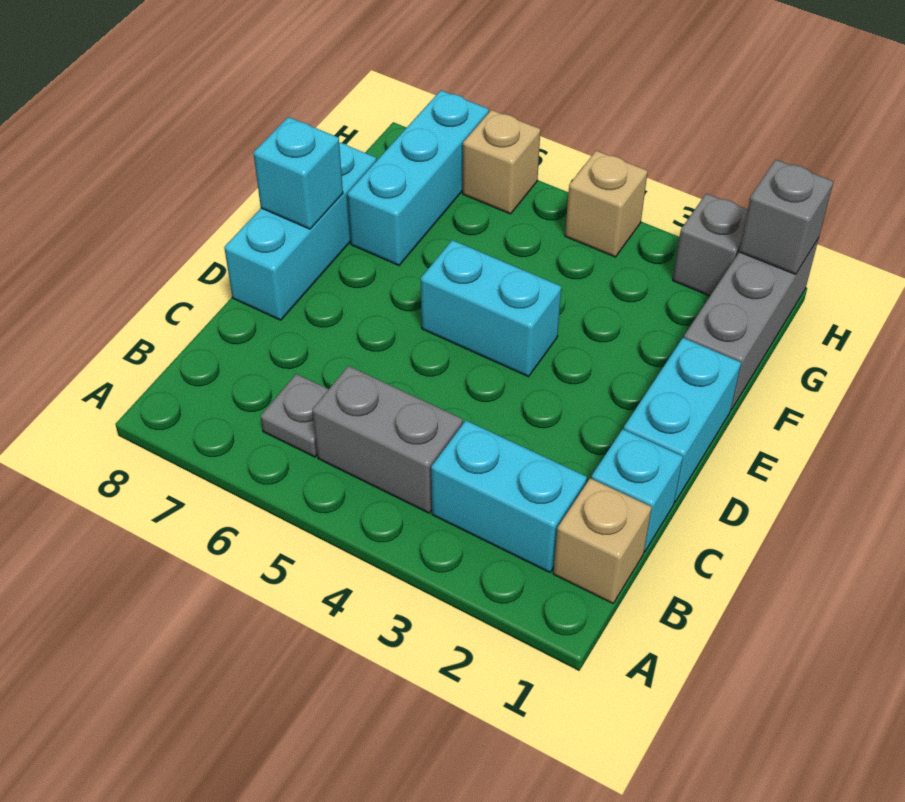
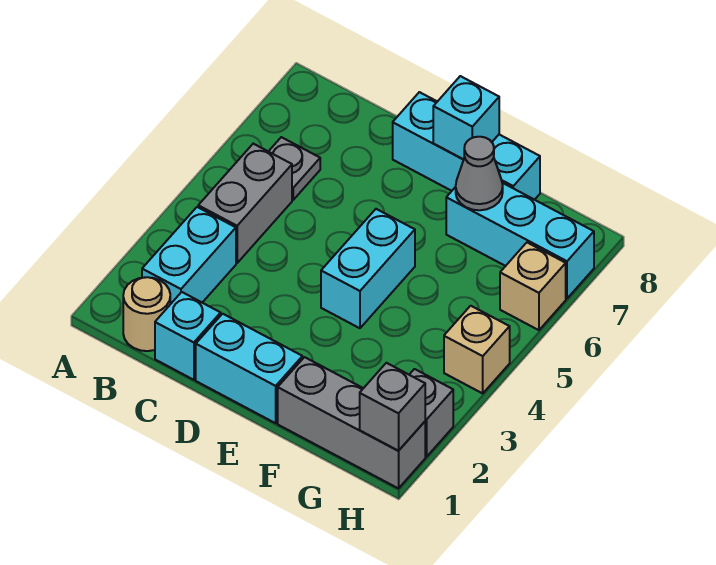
tan 1x1 brick [553,478,652,603] -> tan 1x1 round brick [123,277,170,351]
none -> grey 1x1 cone [456,137,503,210]

